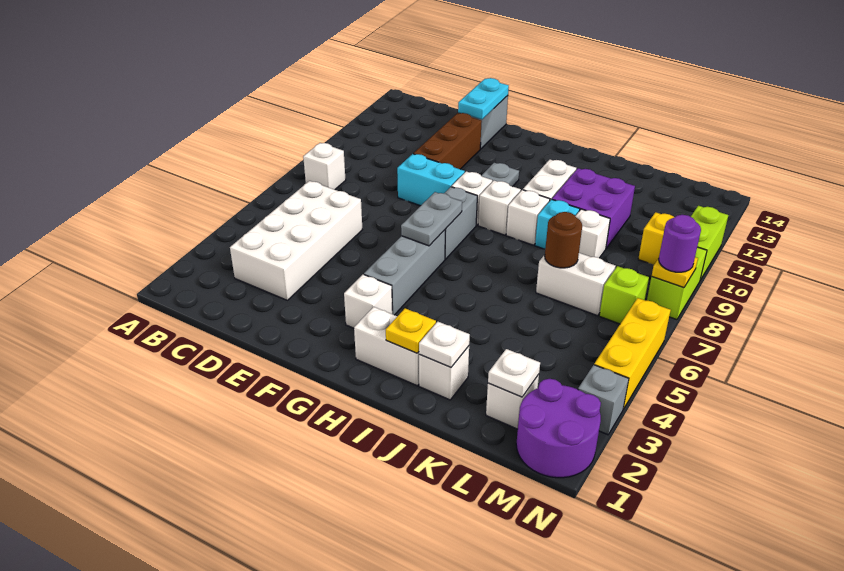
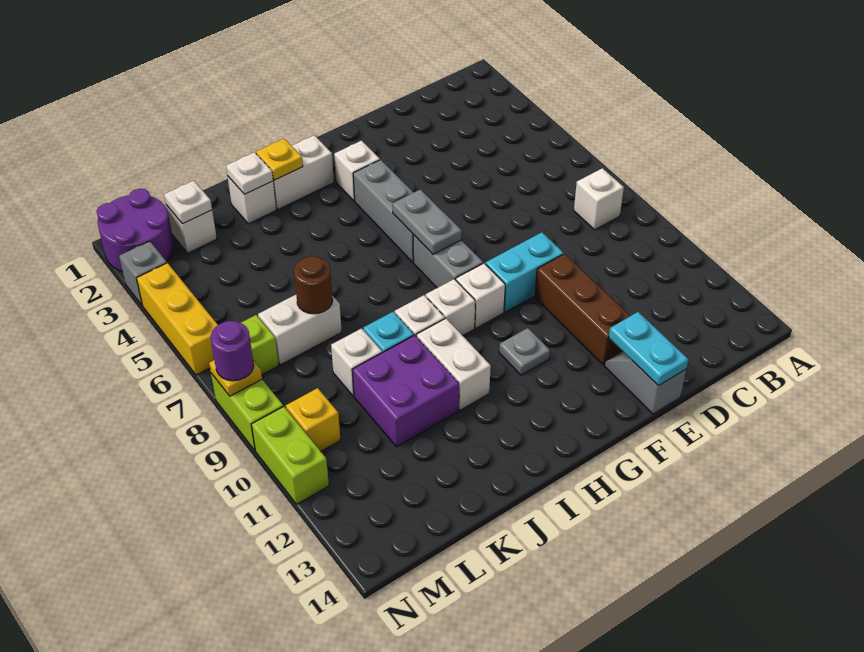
white 2x4 brick [230,181,362,300] -> none

